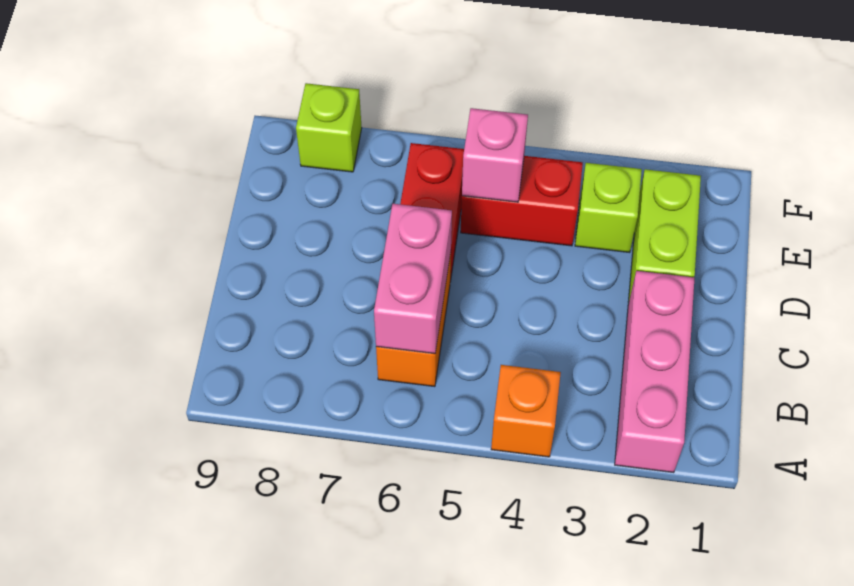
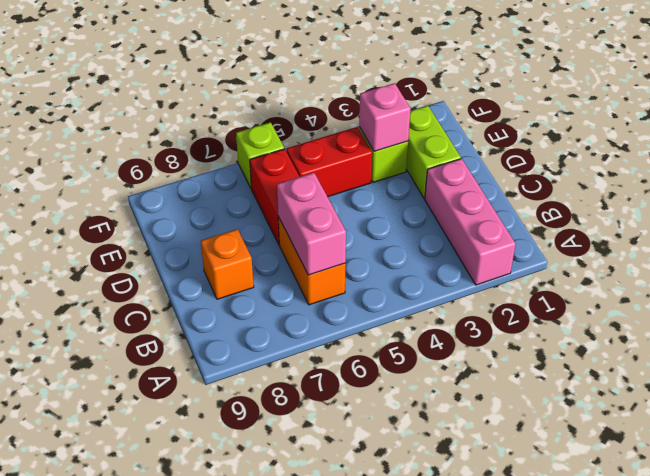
orange 1x1 brick [491,365,561,457] -> orange 1x1 brick moved to [201,229,254,299]
pink 1x1 brick [462,108,528,202] -> pink 1x1 brick moved to [359,83,411,151]
lime 1x1 brick [296,83,362,172] -> lime 1x1 brick moved to [236,122,284,188]

